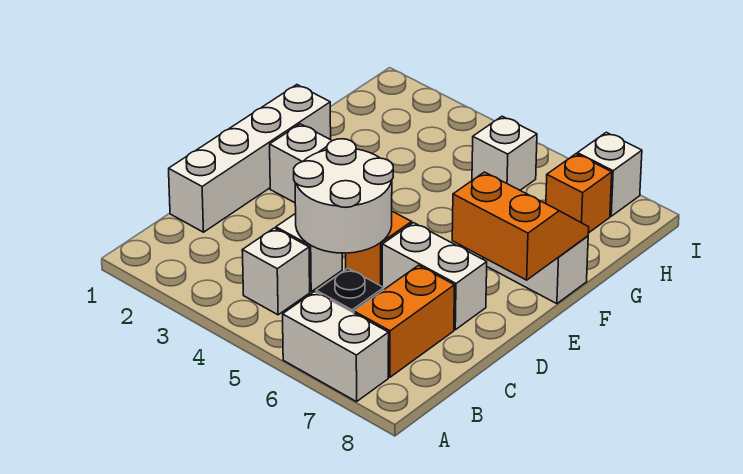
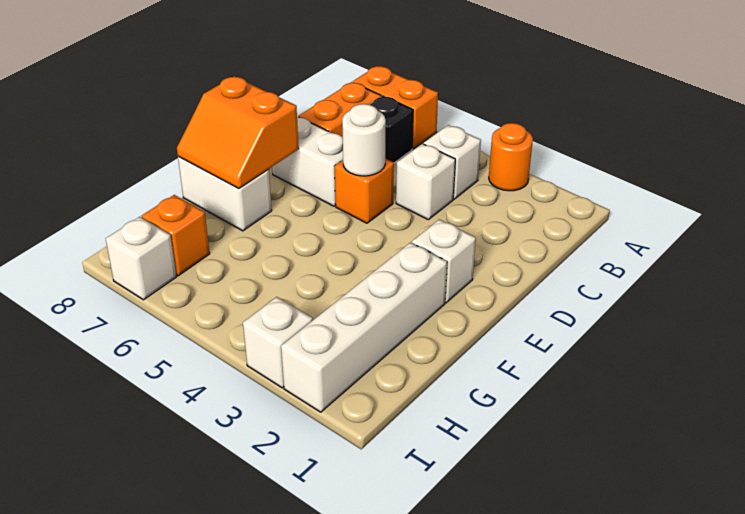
none -> orange 1x1 round brick [489,123,533,191]
white 1x2 brick [283,292,389,402] -> orange 1x2 brick [353,66,438,149]
white 1x4 brick [169,85,331,232] -> white 1x4 brick moved to [281,243,447,412]
white 2x2 round brick [294,139,393,253] -> white 1x1 round brick [342,104,386,176]
white 1x1 brick [472,116,537,190] -> white 1x1 brick moved to [243,297,313,388]

